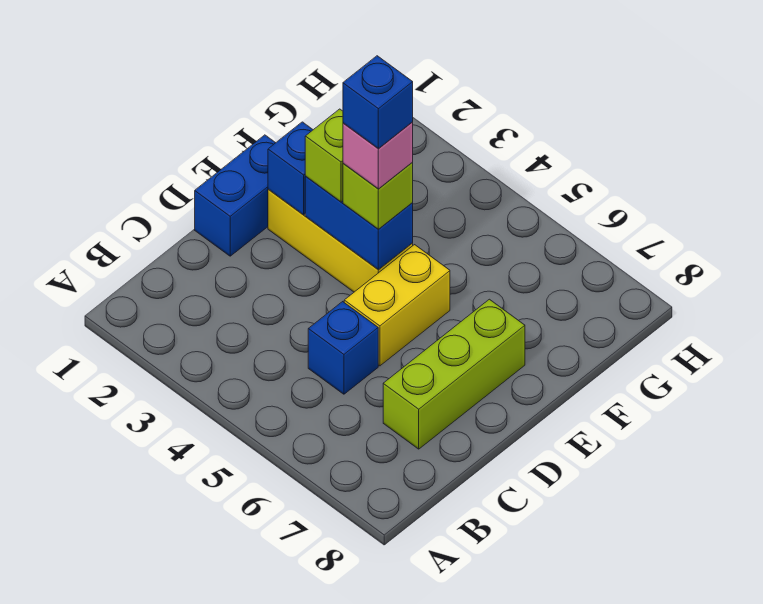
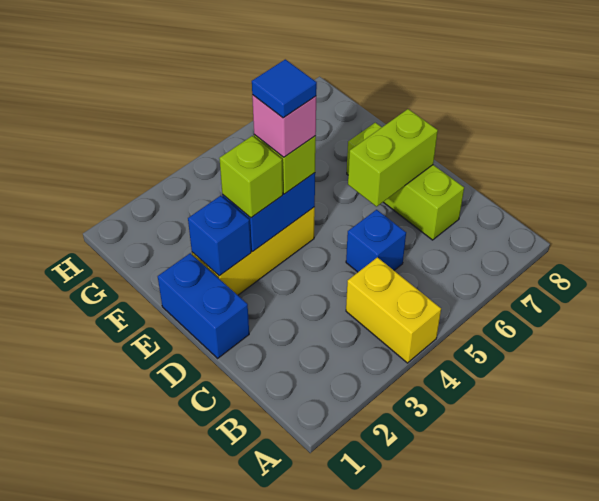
yellow 1x2 brick [344,245,450,366] -> yellow 1x2 brick moved to [346,257,441,363]
none -> lime 1x2 brick [348,109,438,207]
blue 1x1 brick [343,56,413,148] -> blue 1x1 tile [252,59,317,118]

